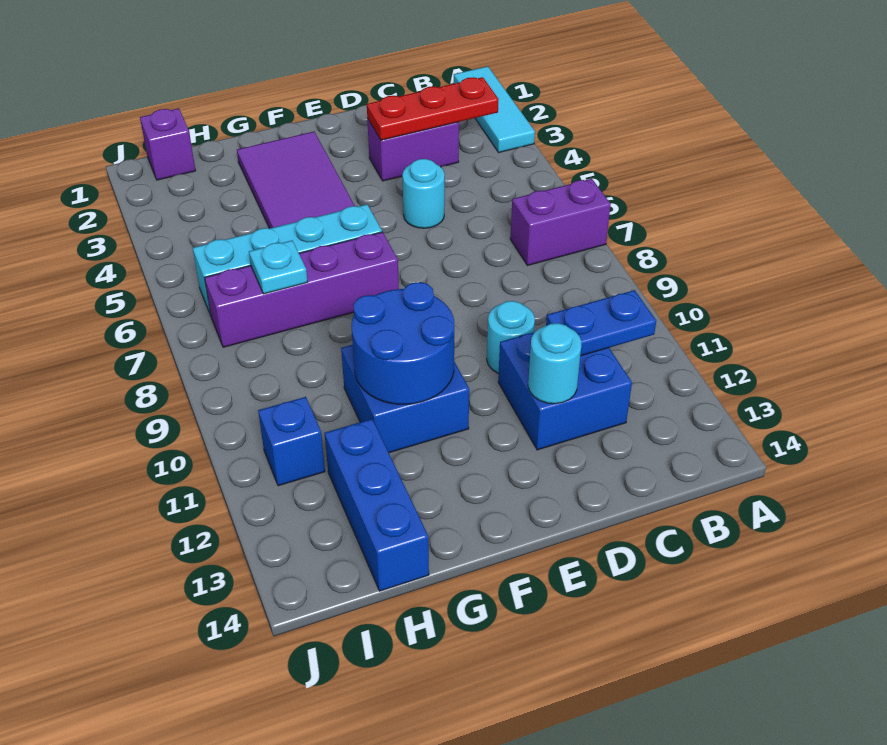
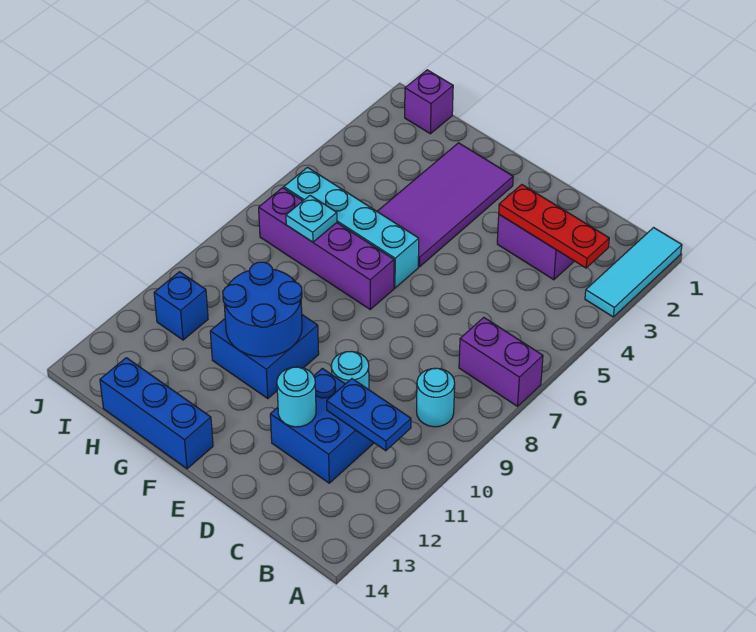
cyan 1x1 round brick [402,159,445,228] -> cyan 1x1 round brick moved to [417,368,455,427]
blue 1x3 brick [325,419,429,591] -> blue 1x3 brick turned to [100,358,213,469]

